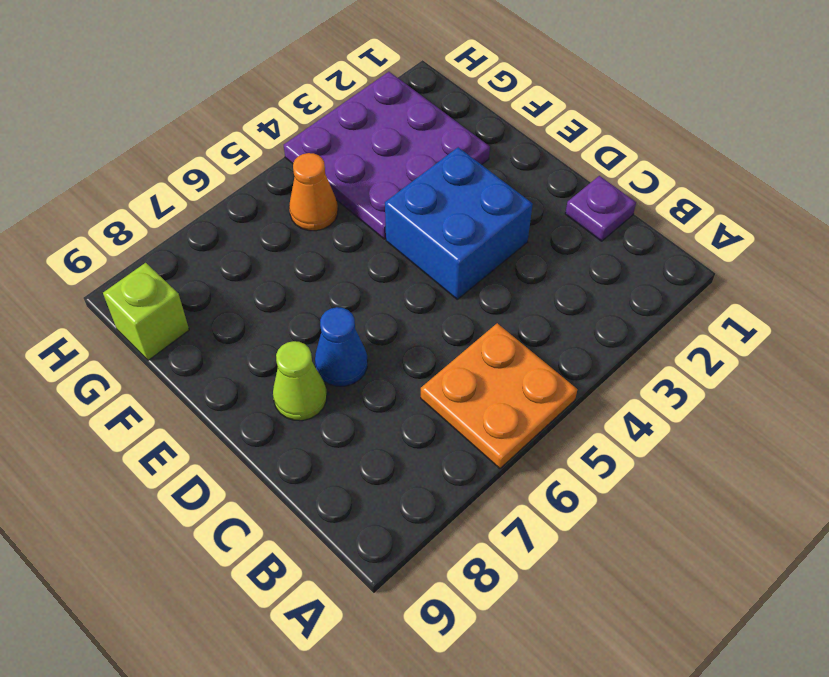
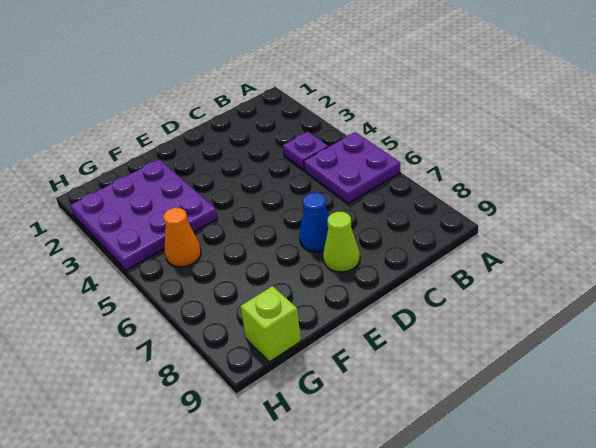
orange 2x2 plate [421,323,577,468] -> purple 2x2 plate [304,132,400,204]
purple 1x1 plate [565,176,636,241] -> purple 1x1 plate moved to [283,132,328,170]
blue 2x2 brick [385,147,533,299] -> none

